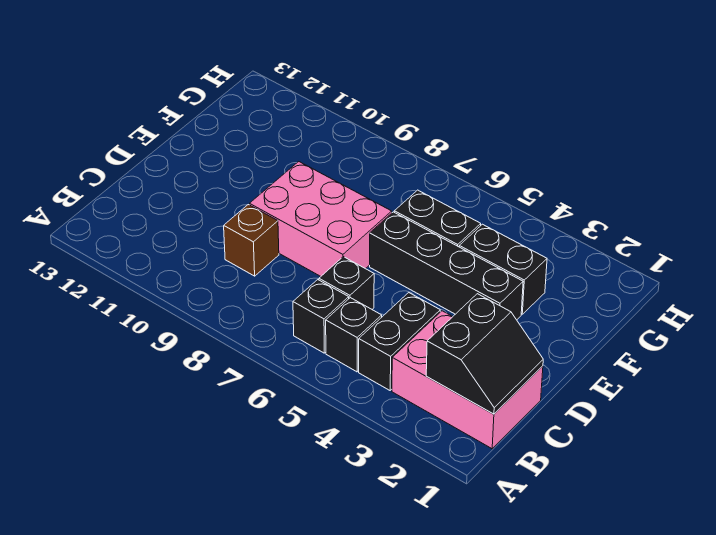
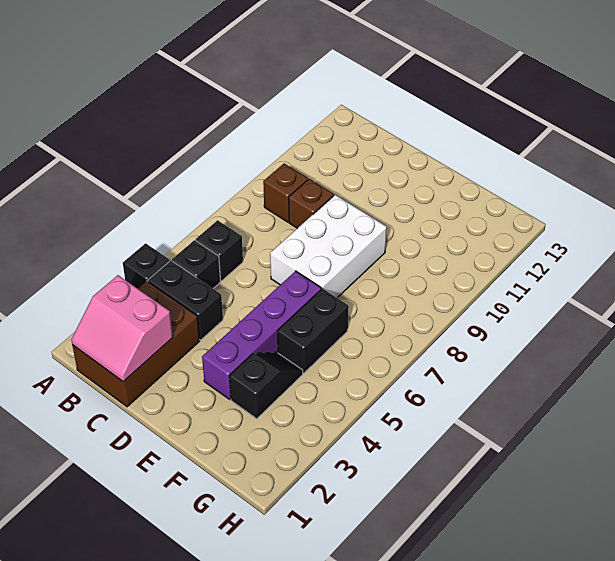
pink 2x3 brick [392,311,543,449] -> brown 2x3 brick [72,281,200,407]
black 2x2 slope [426,294,543,414] -> pink 2x2 slope [71,275,173,382]
none -> brown 1x1 brick [263,163,308,222]
black 1x1 brick [319,257,374,309] -> black 1x1 brick moved to [123,243,170,289]
pink 2x3 brick [249,162,392,276] -> white 2x3 brick [270,195,387,298]
black 1x4 brick [370,212,523,320] -> purple 1x4 brick [202,271,321,399]
black 1x2 brick [459,224,547,314] -> black 1x2 slope [229,352,303,419]

